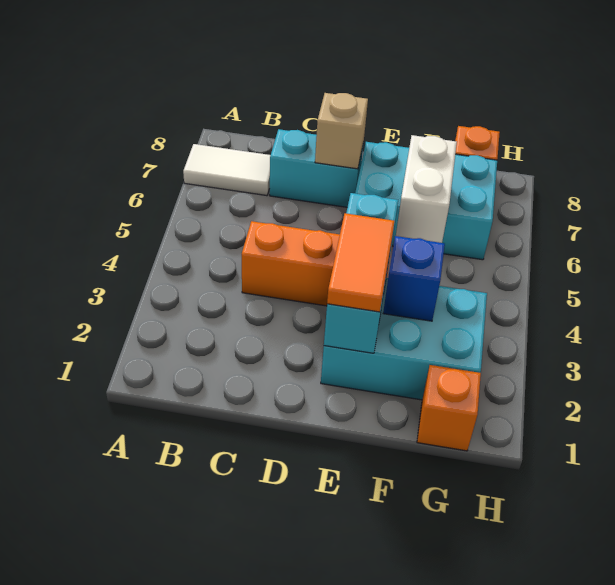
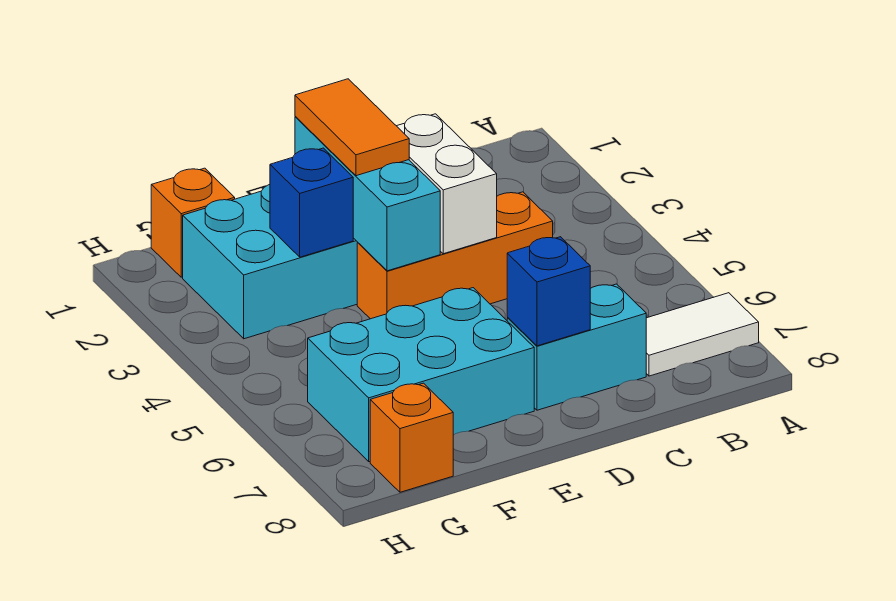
tan 1x1 brick [315,93,368,169] -> blue 1x1 brick [507,237,590,346]
white 1x2 brick [396,135,457,243] -> white 1x2 brick moved to [397,114,497,254]

